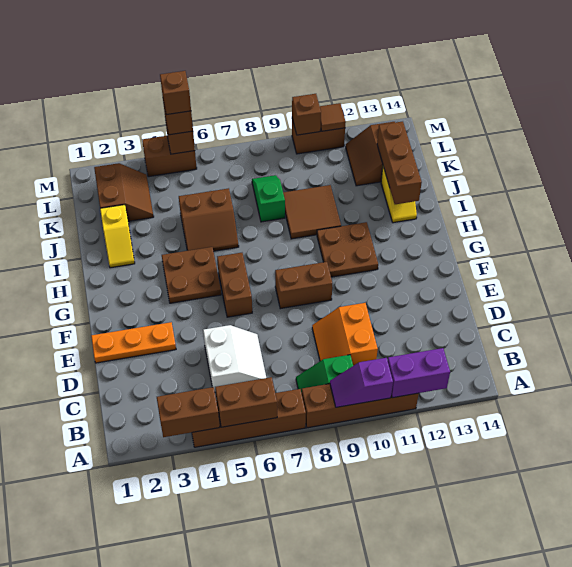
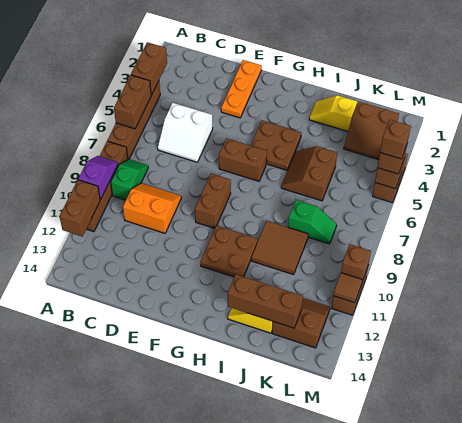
purple 1x2 brick [388,348,450,398] -> brown 1x2 brick [60,180,100,237]

